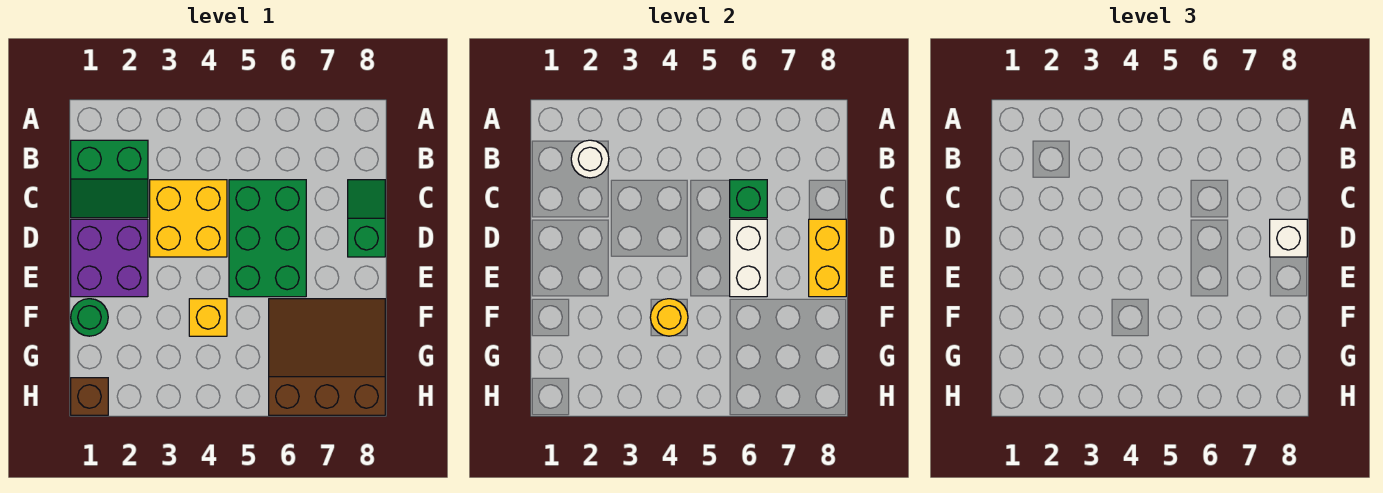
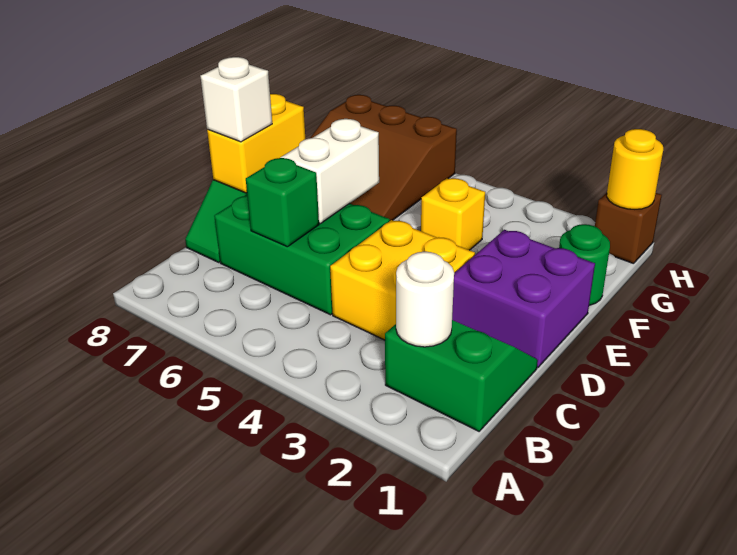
green 2x3 brick [229,180,306,297] -> green 2x3 brick turned to [214,195,390,315]
yellow 1x1 round brick [650,299,688,336] -> yellow 1x1 round brick moved to [607,129,663,209]

